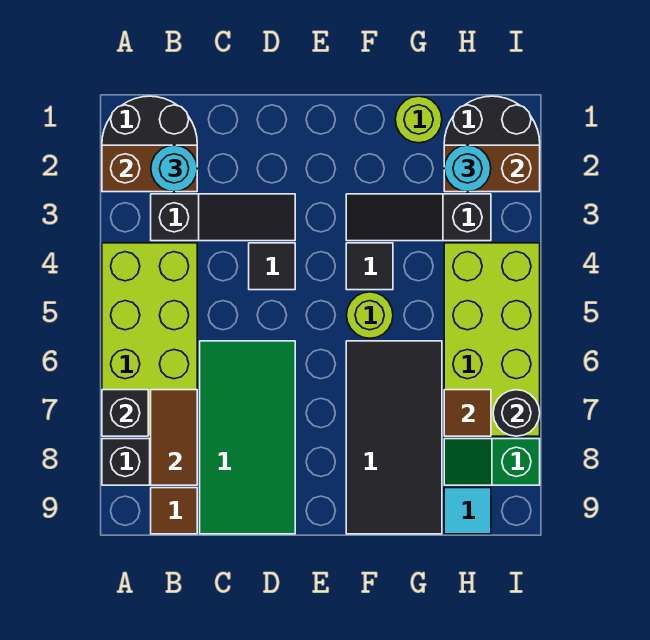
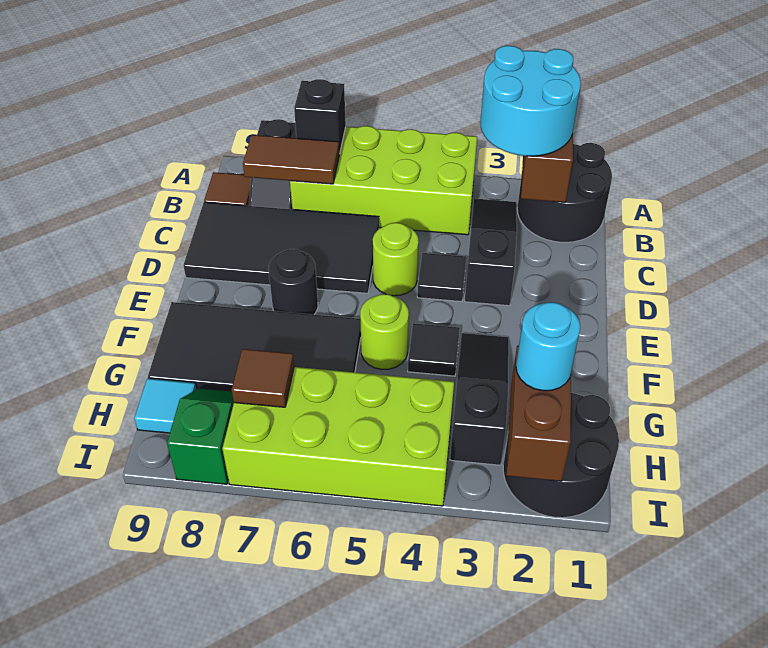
cyan 1x1 round brick [151,145,197,192] -> cyan 2x2 round brick [480,46,581,156]
black 1x3 slope [151,194,295,241] -> black 1x3 slope turned to [465,198,517,306]
green 2x4 tile [200,341,295,534] -> black 2x4 tile [183,202,379,293]
lime 1x1 round brick [395,96,442,143] -> lime 1x1 round brick moved to [373,223,419,296]
black 1x1 round brick [493,390,540,436] -> black 1x1 round brick moved to [268,249,318,315]

